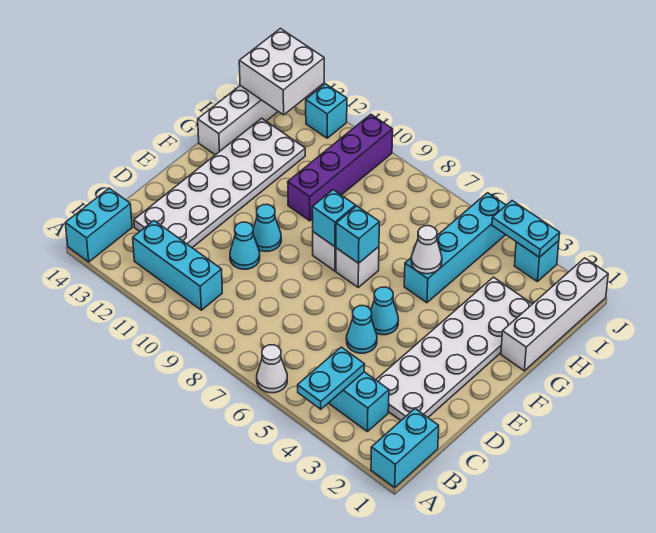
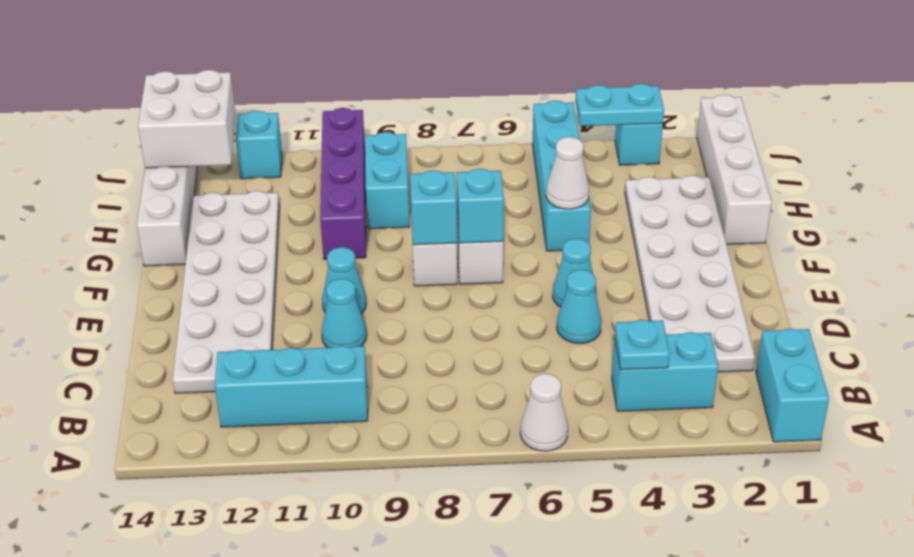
cyan 1x2 plate [298,347,365,409] -> cyan 1x1 plate [615,320,670,370]
cyan 1x2 brick [65,188,132,262] -> cyan 1x2 brick moved to [365,132,410,229]

